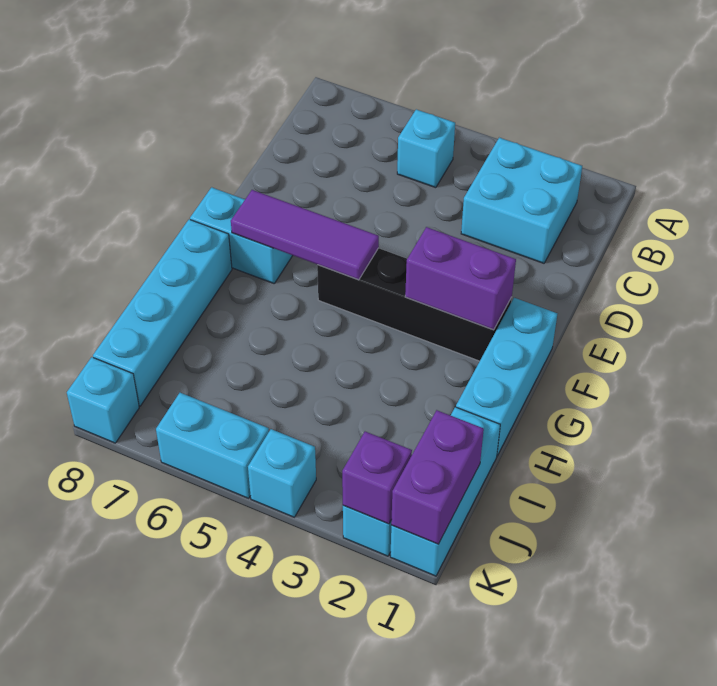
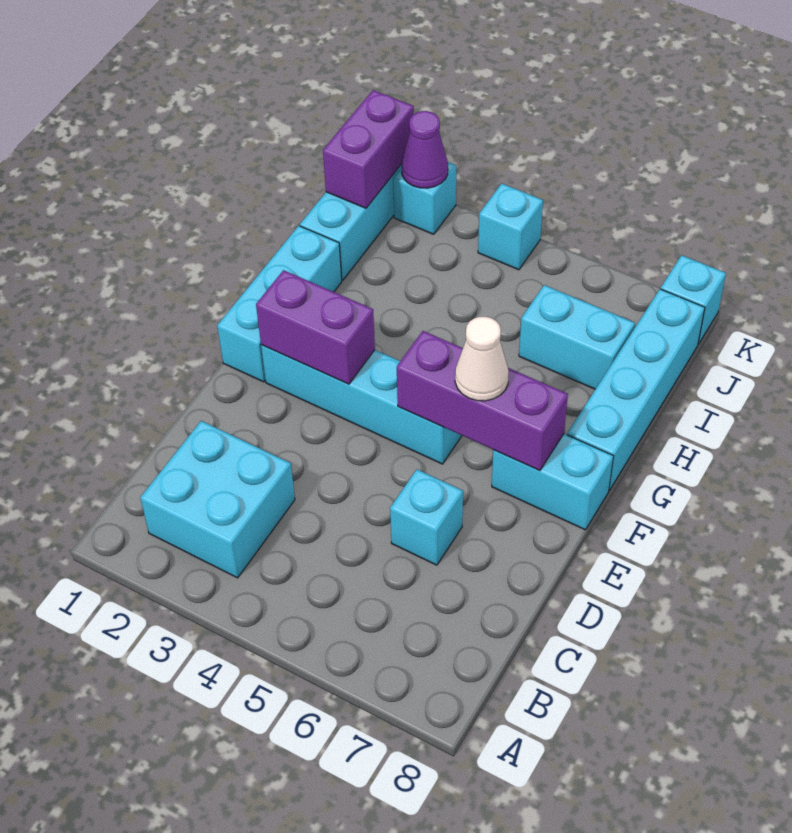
cyan 1x1 brick [397,109,455,188] -> cyan 1x1 brick moved to [390,469,463,565]
black 1x4 brick [317,248,512,361] -> cyan 1x4 brick [261,345,462,464]
purple 1x3 tile [231,190,379,280] -> purple 1x3 brick [397,331,568,470]
none -> white 1x1 cone [455,317,509,401]
purple 1x1 brick [342,432,412,524] -> purple 1x1 cone [402,111,448,188]
cyan 1x2 brick [156,393,269,498] -> cyan 1x2 brick moved to [519,285,635,389]

